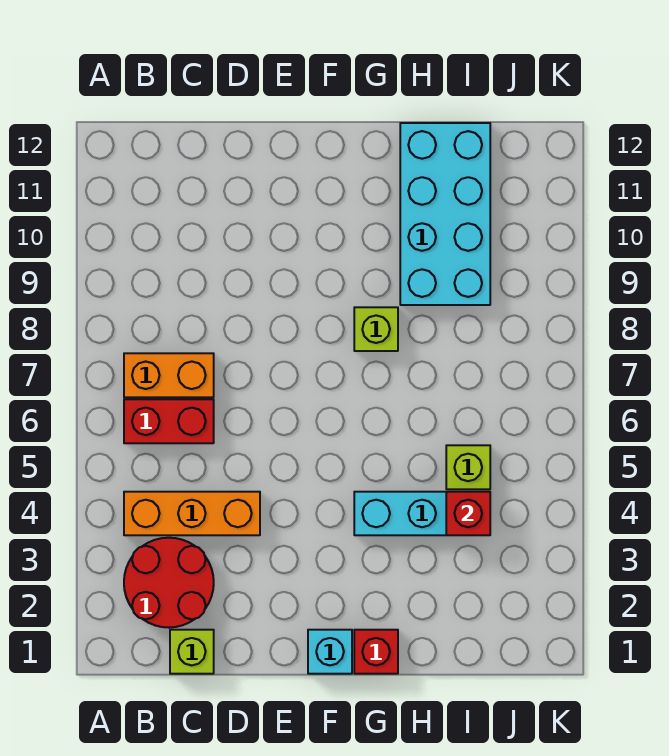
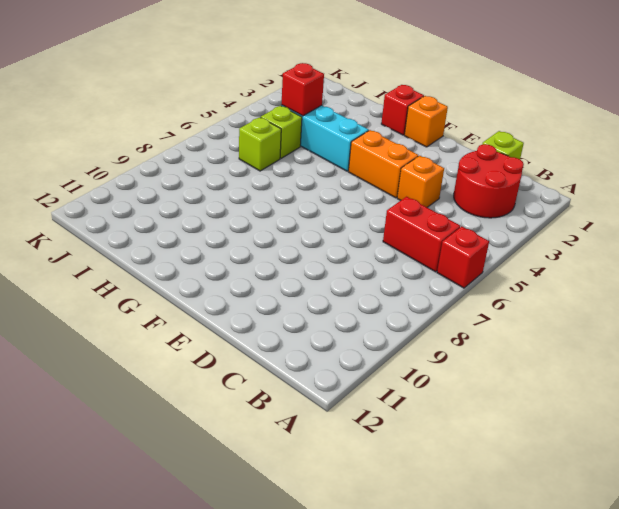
none -> red 1x1 brick [437,227,489,288]
orange 1x3 brick [124,492,260,535] -> orange 1x1 brick [397,156,444,207]
orange 1x2 brick [124,353,214,397] -> orange 1x2 brick moved to [348,130,418,198]
cyan 1x1 brick [308,630,352,674] -> orange 1x1 brick [404,96,448,147]
lime 1x1 brick [354,307,398,351] -> lime 1x1 brick moved to [239,117,281,171]
cyan 2x4 brick [400,123,490,305] -> none

